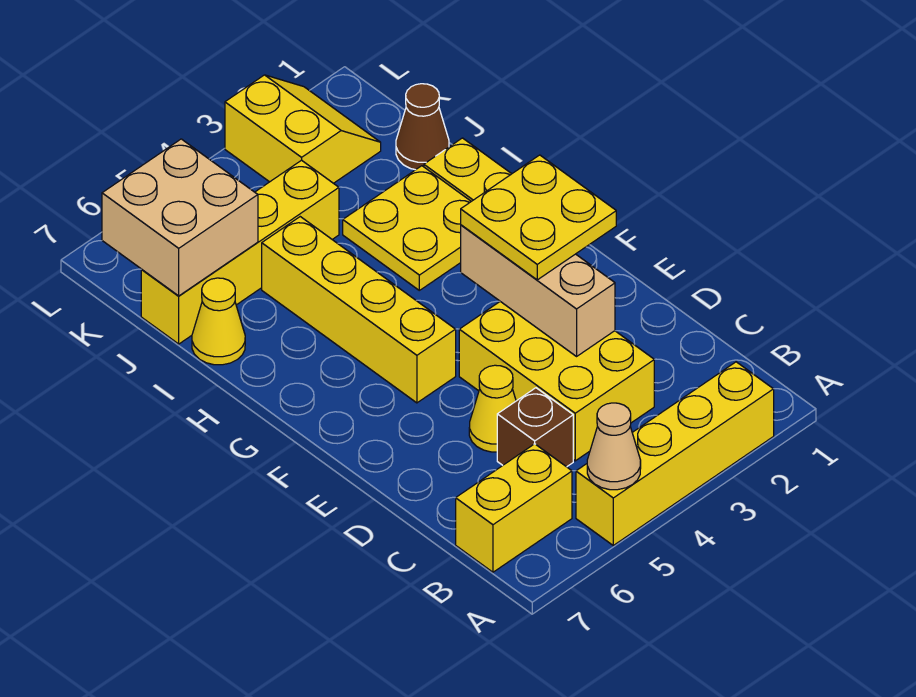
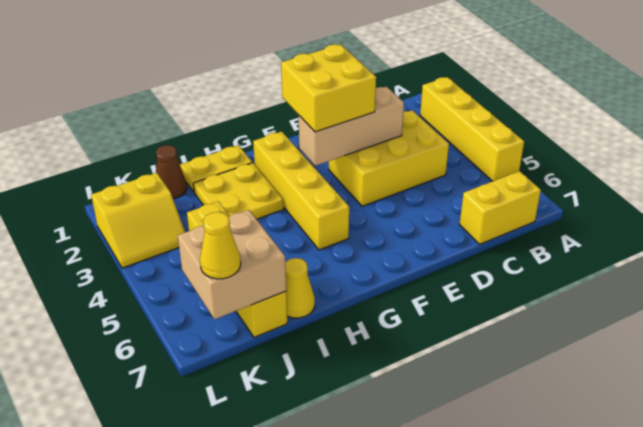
tan 1x1 cone [587,403,641,490] -> none
yellow 1x2 brick [456,444,572,572] -> yellow 1x2 brick turned to [460,171,541,244]
brown 1x1 brick [497,388,573,467] -> none
yellow 1x1 cone [469,365,516,452] -> yellow 1x1 cone moved to [200,212,241,279]
yellow 2x2 plate [461,155,616,280] -> yellow 2x2 brick [281,44,376,132]
yellow 1x4 brick [262,217,456,403] -> yellow 1x4 brick turned to [253,132,349,250]
yellow 2x2 slope [225,75,381,183] -> yellow 2x2 slope turned to [91,173,185,268]

